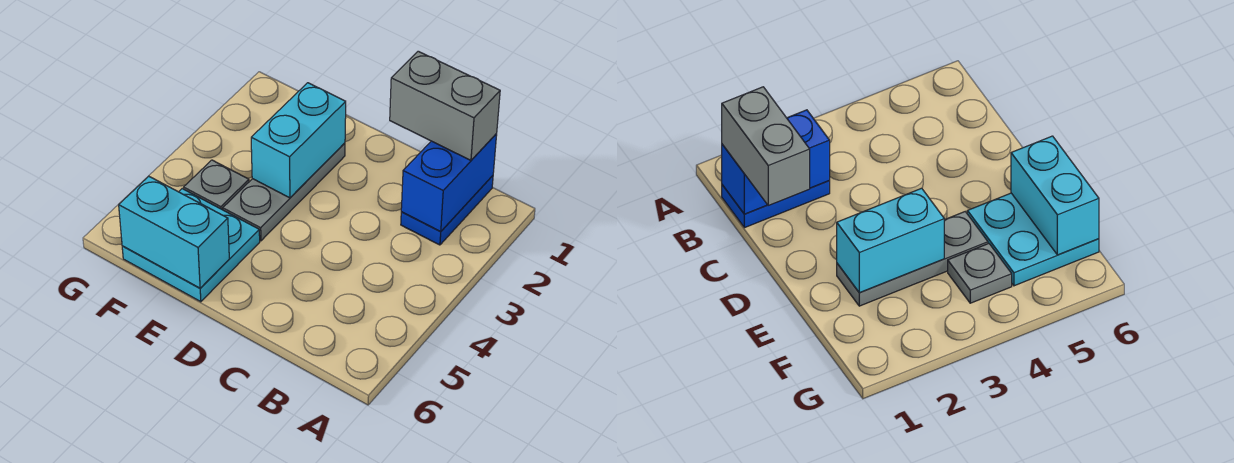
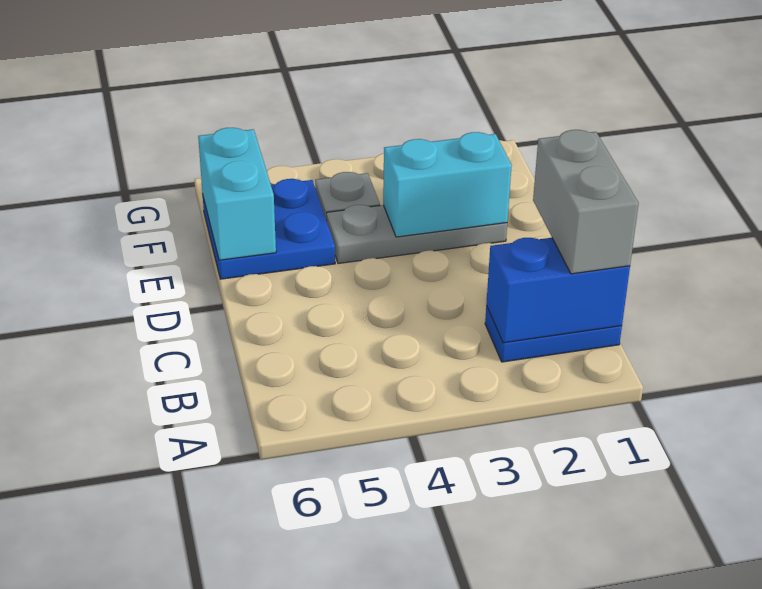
cyan 2x2 plate [122,189,260,302] -> blue 2x2 plate [203,179,335,279]

